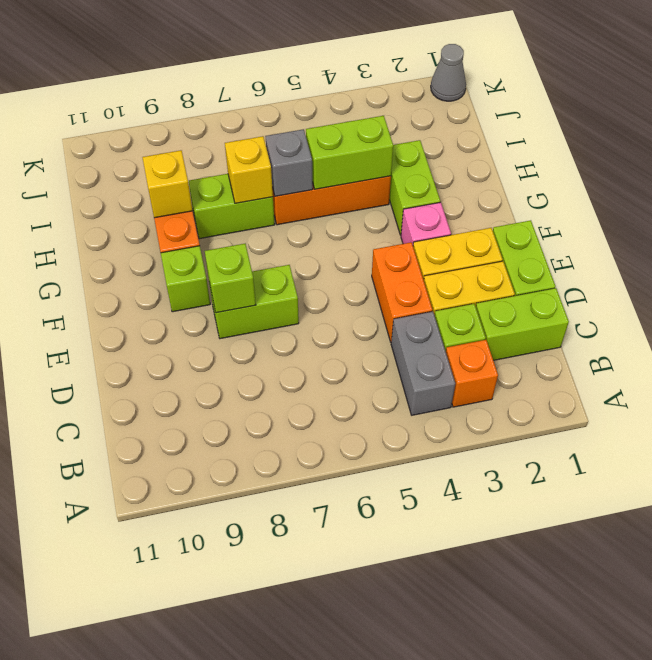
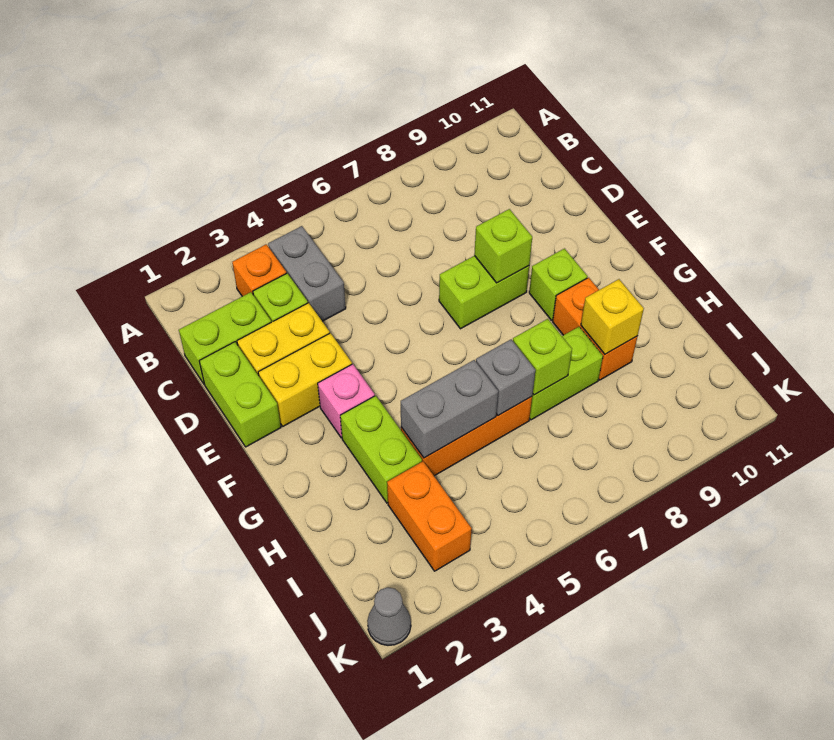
orange 1x2 brick [372,242,432,342] -> orange 1x2 brick moved to [387,461,472,571]
lime 1x2 brick [306,116,393,189] -> grey 1x2 brick [401,360,498,458]
yellow 1x1 brick [225,136,273,203] -> lime 1x1 brick [513,319,572,395]

